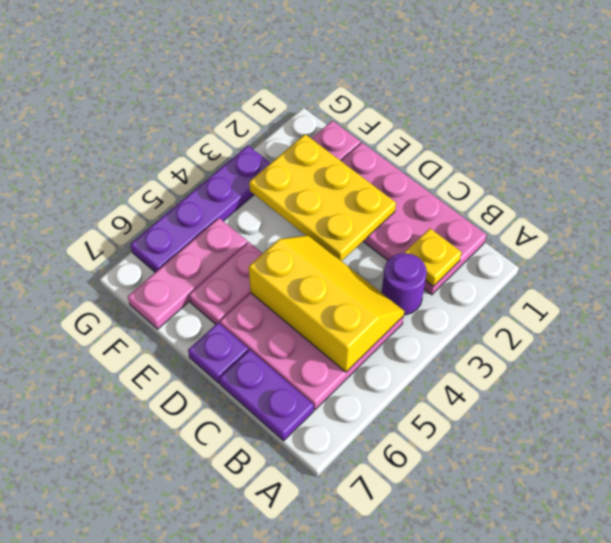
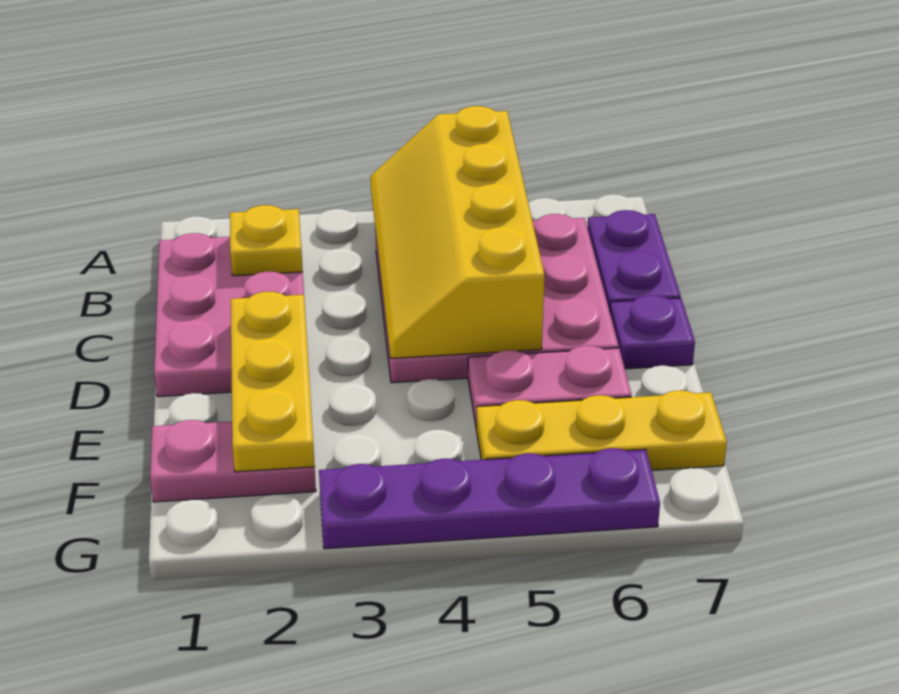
pink 2x4 plate [341,143,486,295] -> pink 2x3 plate [154,233,304,397]
purple 1x1 round brick [382,253,427,315] -> none
yellow 2x3 slope [249,235,404,372] -> yellow 2x4 slope [371,106,544,358]
yellow 2x3 plate [249,134,396,261] -> yellow 1x3 plate [231,292,315,472]
pink 1x3 plate [128,218,248,329] -> yellow 1x3 plate [476,390,727,470]

